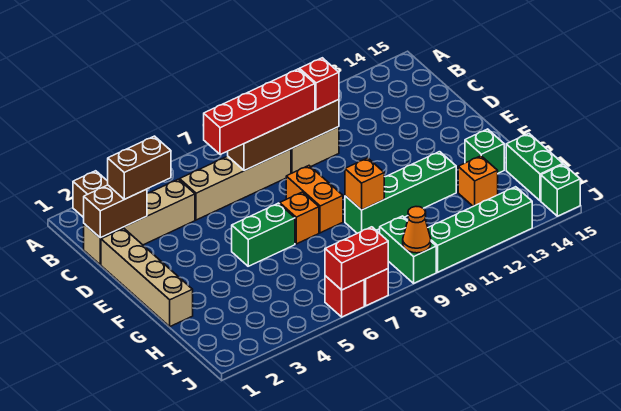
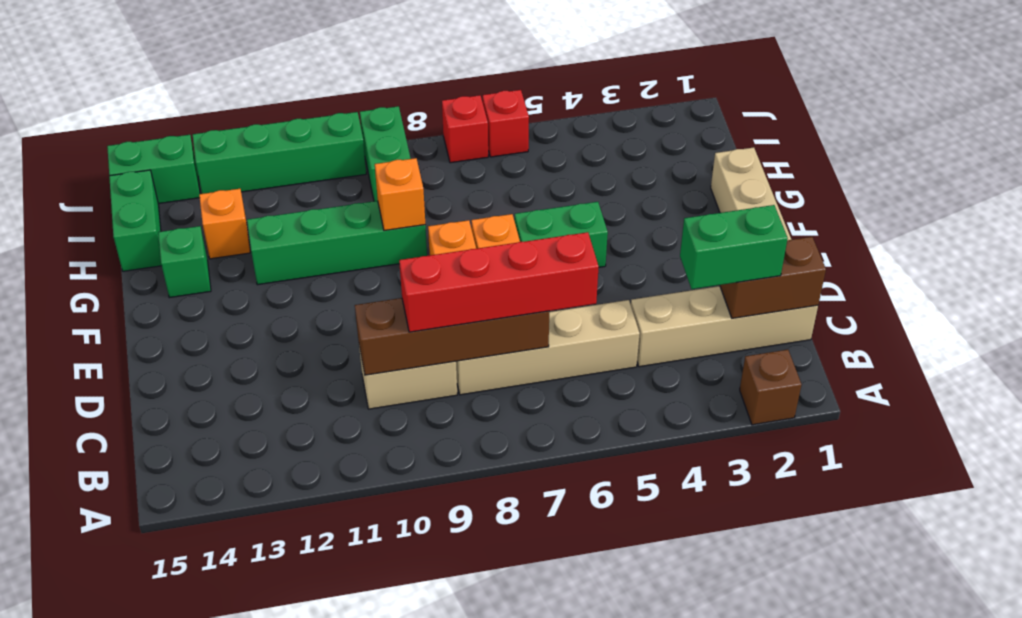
brown 1x2 brick [108,136,171,199] -> green 1x2 brick [680,205,788,289]
red 1x1 brick [299,58,339,110] -> none
red 1x2 brick [325,227,388,290] -> none
orange 1x1 cone [403,207,431,253] -> none
green 1x1 brick [541,164,580,216] -> green 1x2 brick [107,135,200,204]

